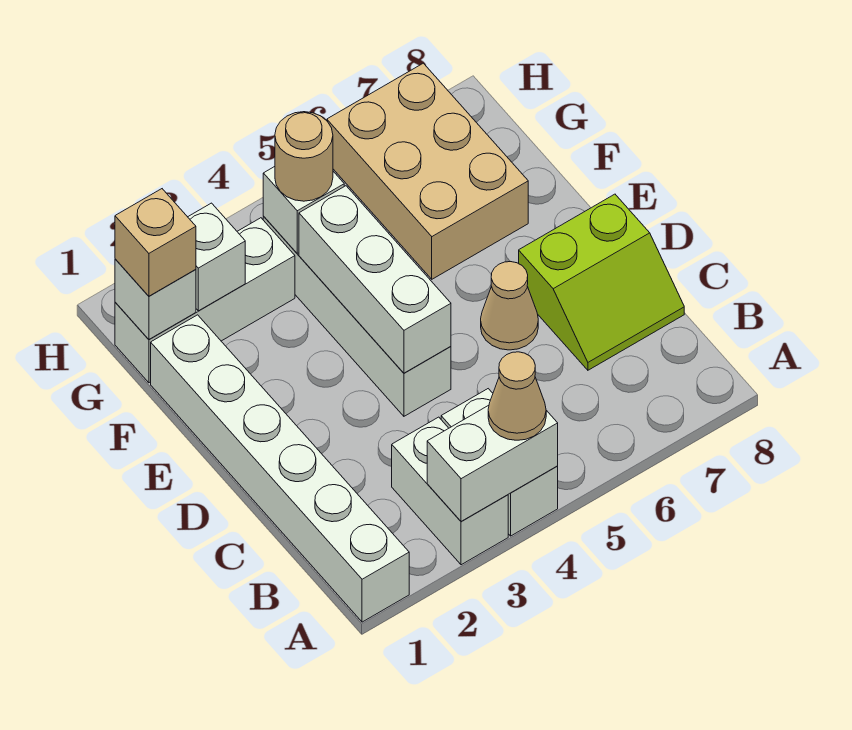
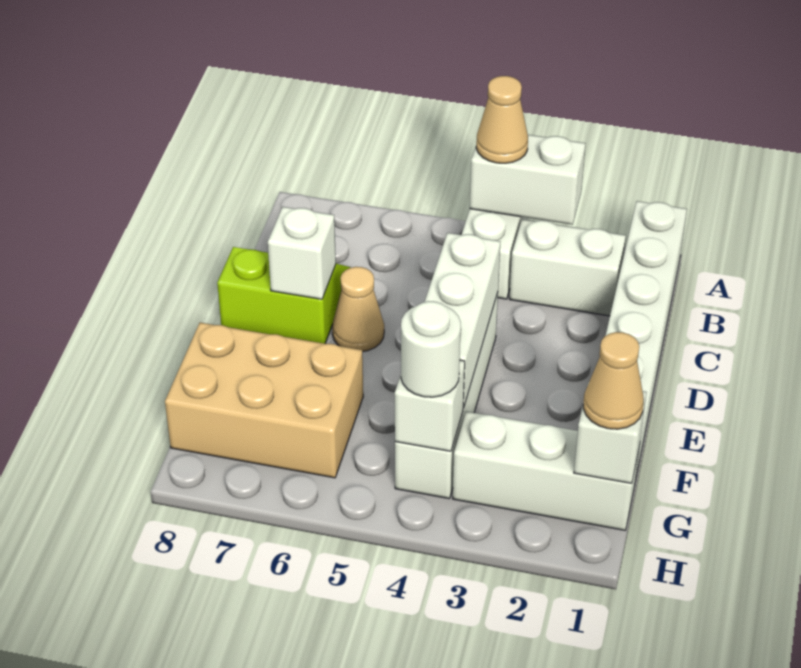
white 1x2 brick [392,417,508,565] -> white 1x2 brick turned to [509,219,626,316]
tan 2x3 brick [327,63,528,279] -> tan 2x3 brick turned to [165,323,363,478]
tan 1x1 brick [115,189,196,296] -> tan 1x1 cone [583,332,644,429]
white 1x1 brick [188,203,245,311] -> white 1x1 brick moved to [268,207,336,299]
tan 1x1 round brick [275,112,333,201] -> white 1x1 round brick [401,301,461,397]

